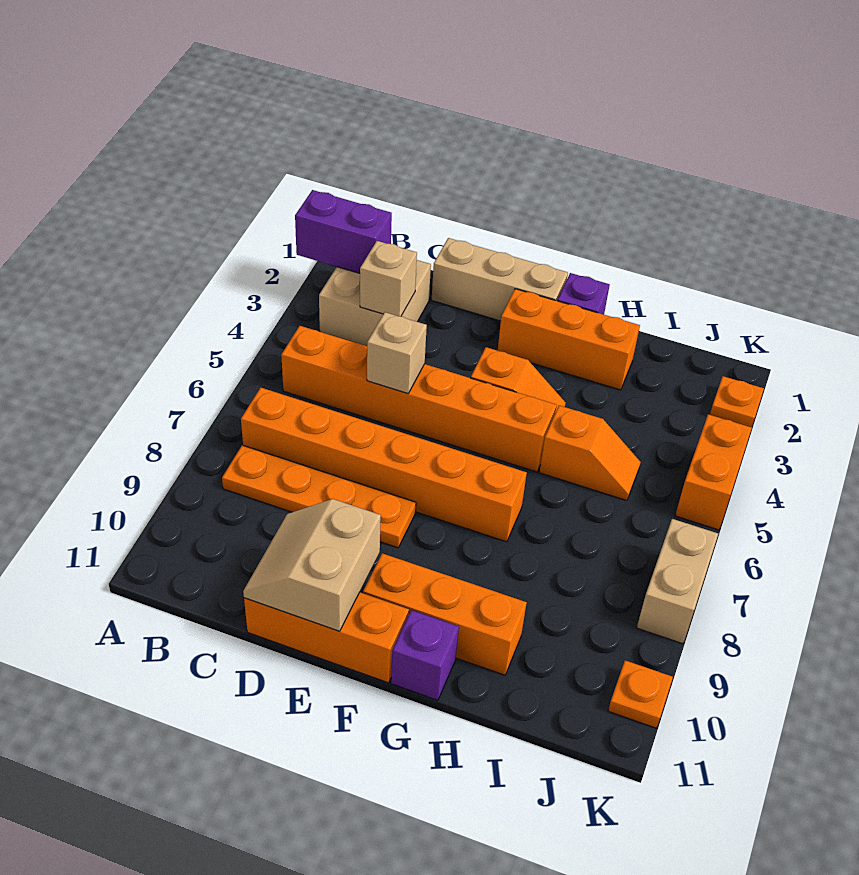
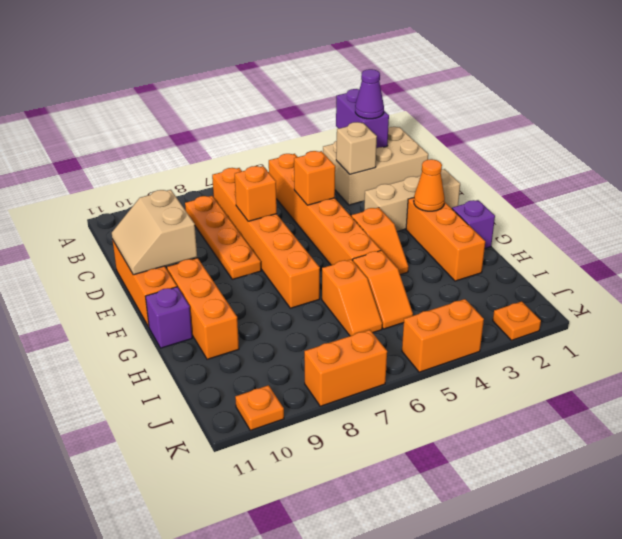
tan 2x2 brick [319,260,431,346] -> tan 2x3 brick [323,127,428,205]
none -> purple 1x1 cone [355,69,384,119]
tan 1x3 brick [432,238,568,321] -> tan 1x3 brick turned to [364,169,460,232]
tan 1x1 brick [367,312,427,393] -> orange 1x1 brick [294,151,335,205]
none -> orange 1x1 brick [235,166,277,221]
tan 2x2 slope [243,499,381,631] -> tan 2x2 slope turned to [112,190,197,275]
none -> orange 1x1 cone [414,159,445,211]
none -> orange 1x2 slope [322,259,382,336]
tan 1x2 brick [637,519,718,644] -> orange 1x2 brick [304,330,387,406]

